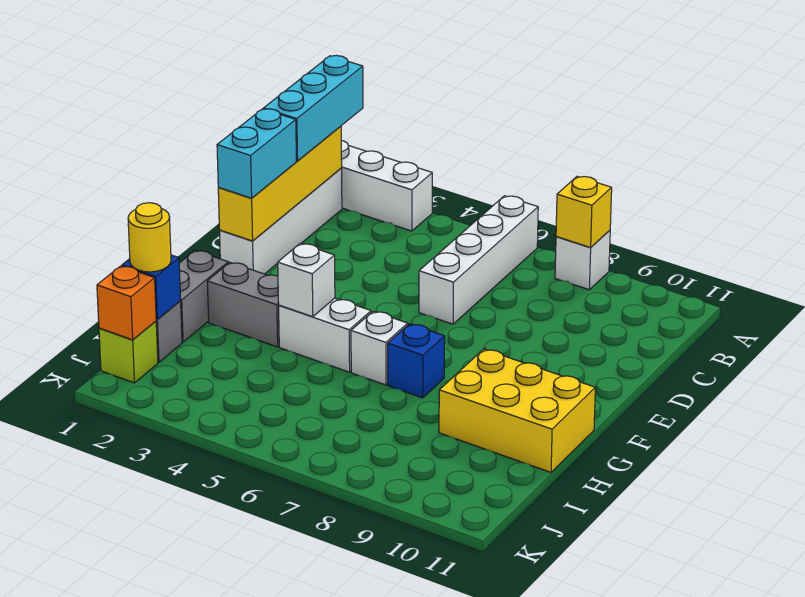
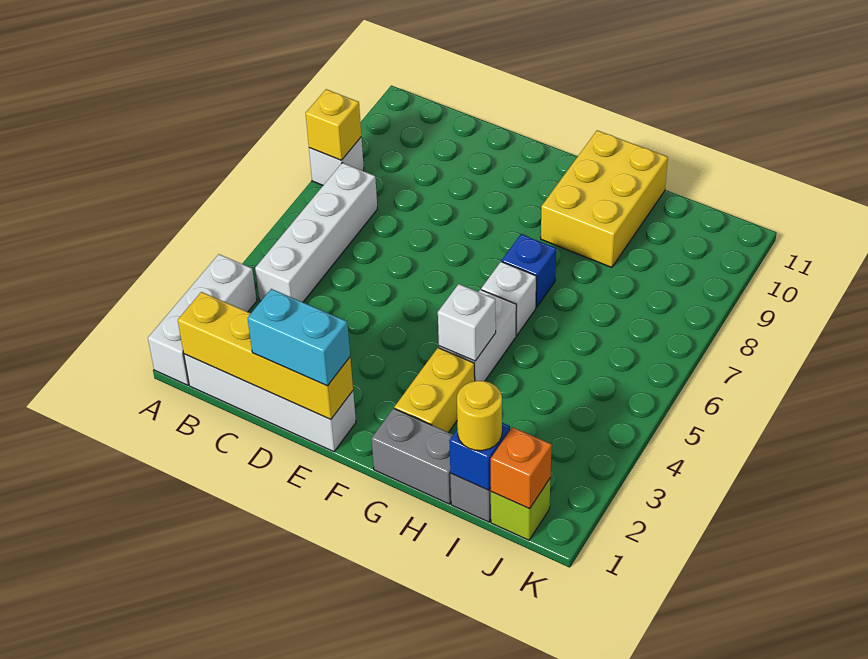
cyan 1x3 brick [264,55,363,161] -> none
white 1x4 brick [419,196,538,324] -> white 1x4 brick turned to [255,163,377,302]
grey 1x2 brick [207,263,279,347] -> yellow 1x2 brick [394,348,475,433]

